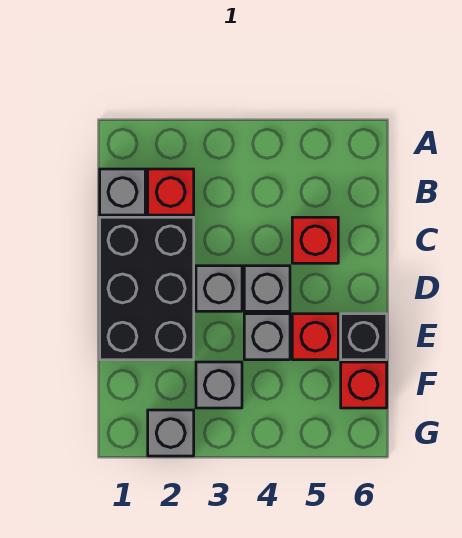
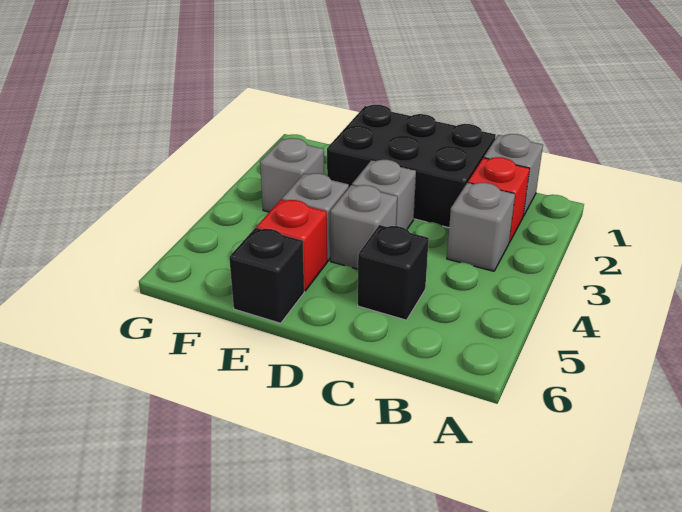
red 1x1 brick [292,217,338,263] -> black 1x1 brick [358,225,429,320]
red 1x1 brick [341,362,387,408] -> none
grey 1x1 brick [148,410,194,456] -> grey 1x1 brick moved to [447,183,515,271]

